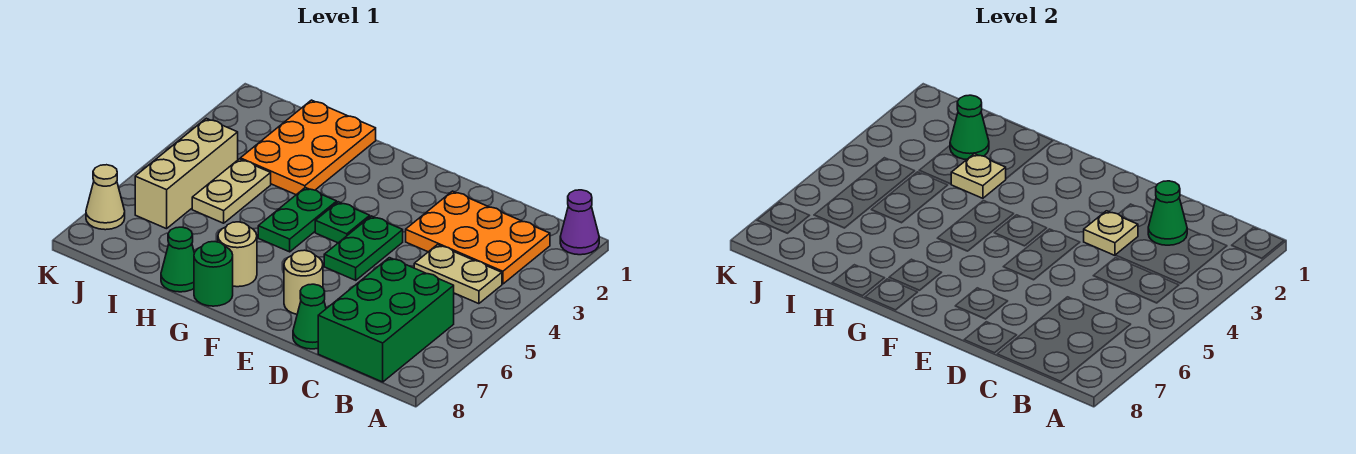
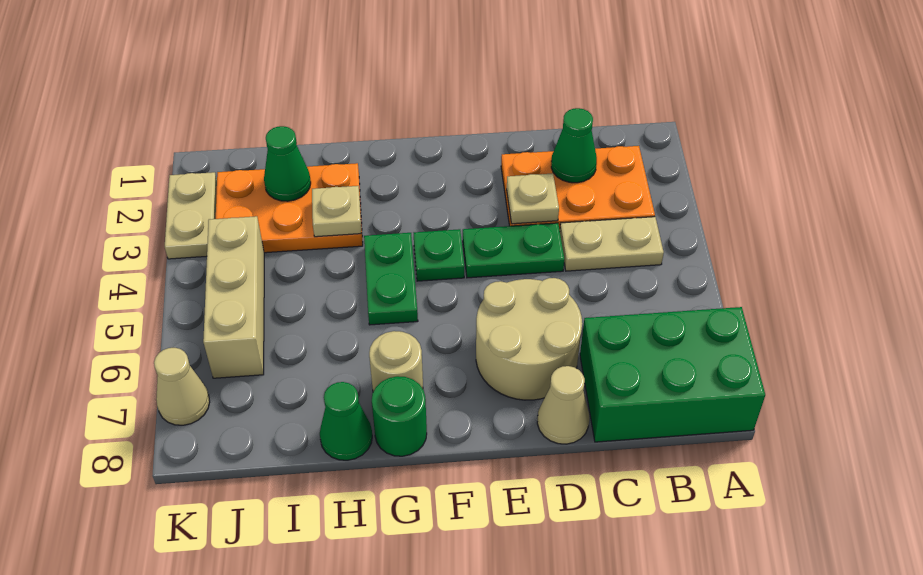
purple 1x1 cone [560,190,599,255] -> none
green 2x3 brick [318,258,454,382] -> green 2x3 brick turned to [580,307,765,442]
green 1x1 cone [293,284,326,349] -> tan 1x1 cone [537,366,589,444]
green 1x2 plate [324,216,403,280] -> green 1x2 plate turned to [463,223,564,278]
tan 1x1 round brick [284,250,323,314] -> tan 2x2 round brick [476,278,582,400]
orange 2x3 plate [240,100,376,195] -> orange 2x3 plate turned to [216,163,363,253]
tan 1x2 plate [192,159,271,223] -> tan 1x2 plate moved to [165,172,217,259]

